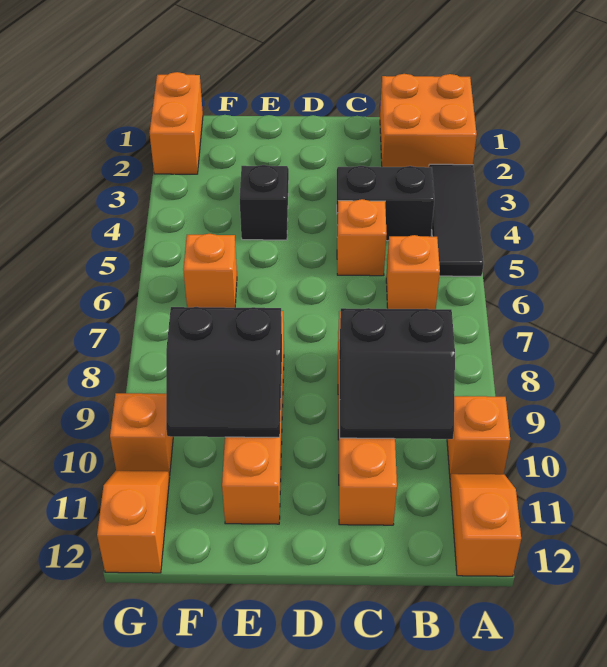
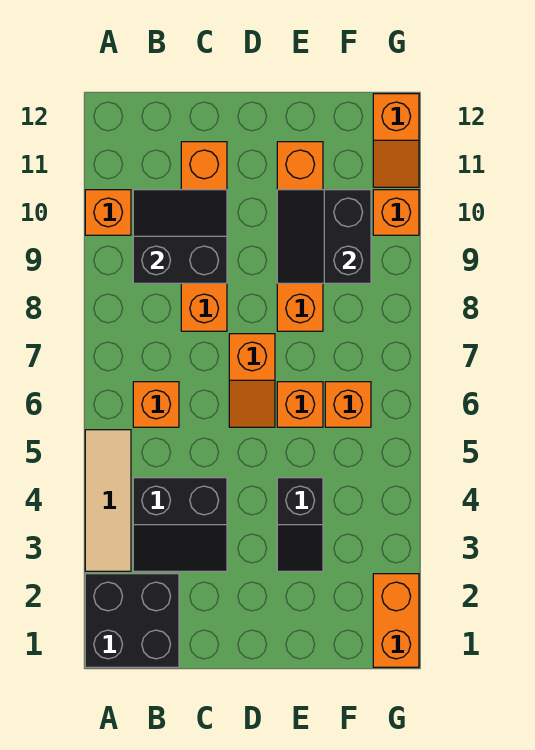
orange 2x2 brick [380,74,477,167] -> black 2x2 brick [85,574,179,667]
black 1x3 tile [429,164,484,276] -> tan 1x3 tile [85,430,131,571]
orange 1x2 slope [450,474,521,576] -> orange 1x2 slope moved to [229,334,275,427]
orange 1x1 brick [337,199,387,276] -> orange 1x1 brick moved to [277,382,323,427]
black 2x2 slope [166,307,282,437] -> black 2x2 slope turned to [277,190,371,283]

